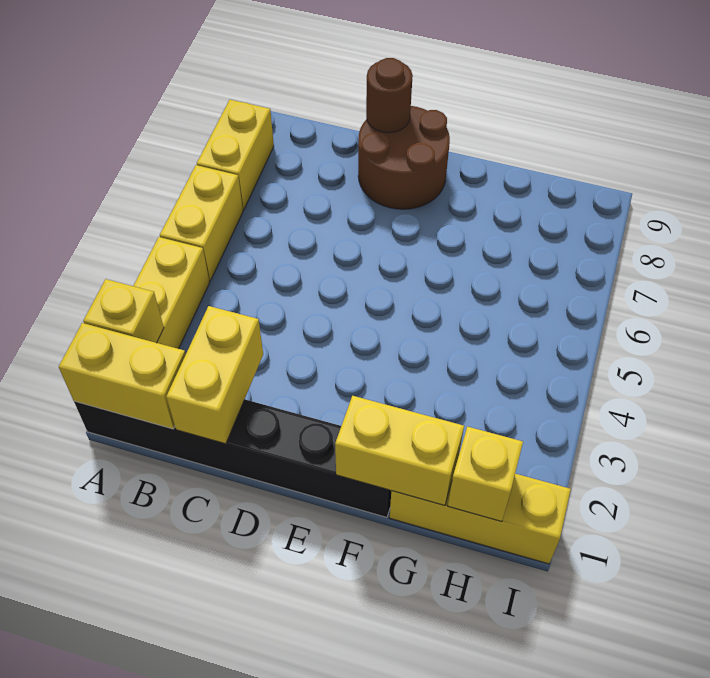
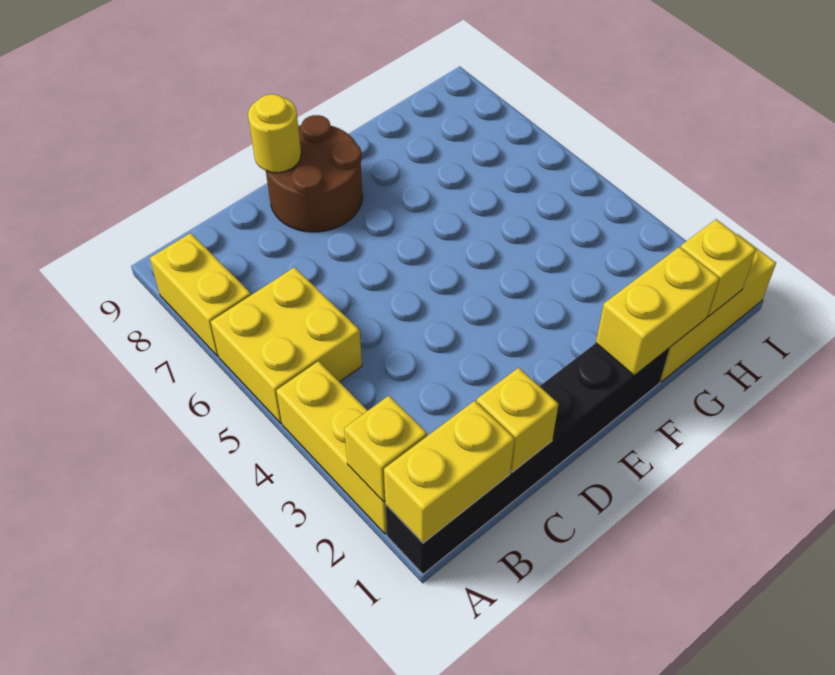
yellow 1x2 brick [160,165,243,281] -> yellow 2x2 brick [211,267,362,423]
yellow 1x2 brick [166,306,263,444] -> yellow 1x1 brick [477,368,559,472]
brown 1x1 round brick [366,58,413,133] -> yellow 1x1 round brick [248,94,301,173]

